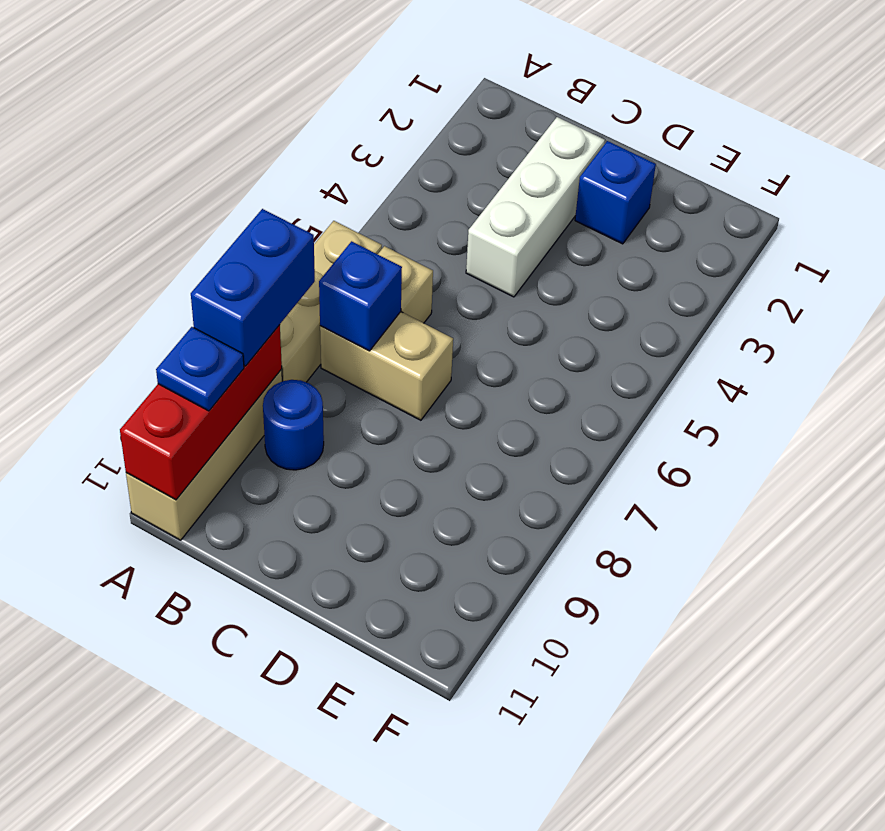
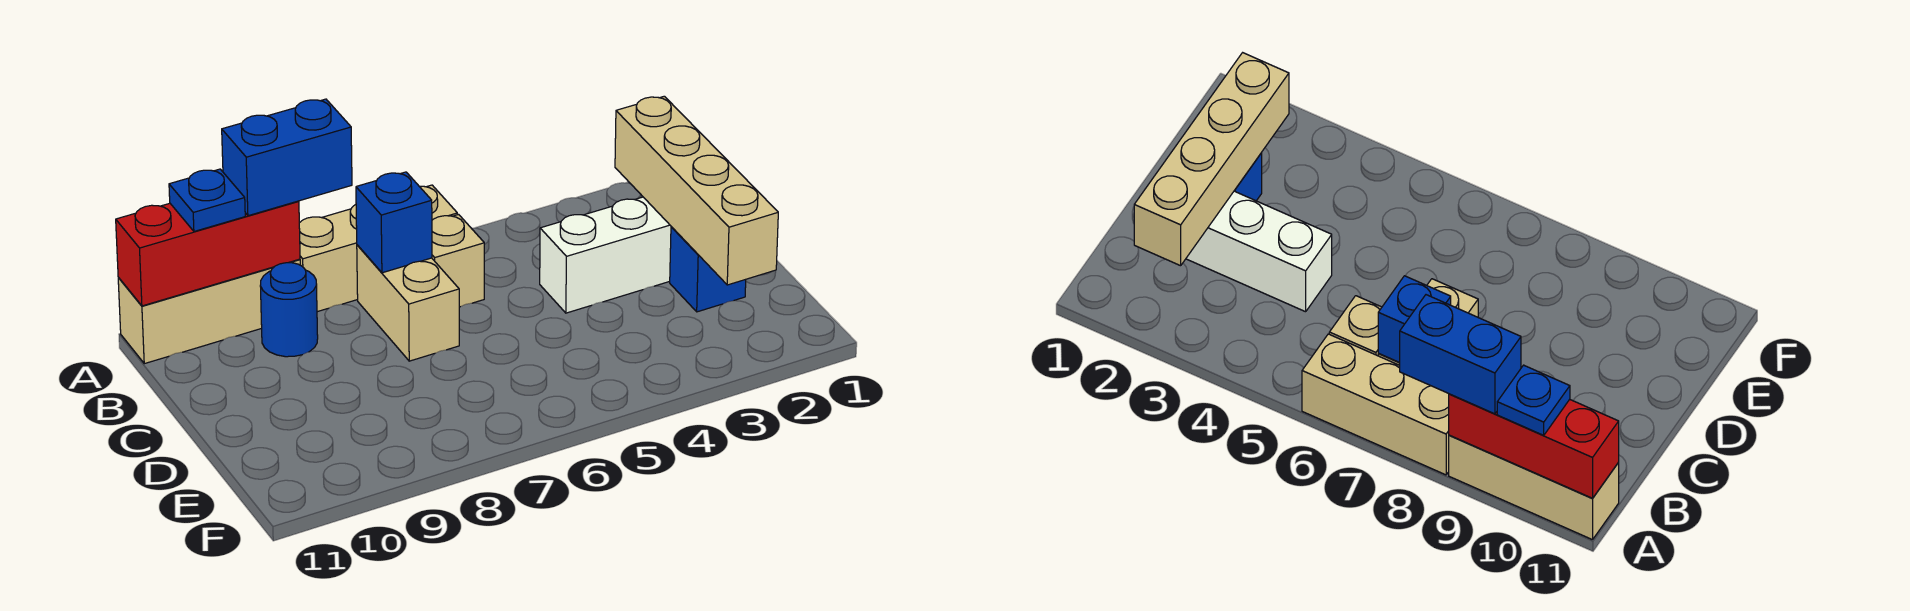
none -> tan 1x4 brick [615,96,778,285]

